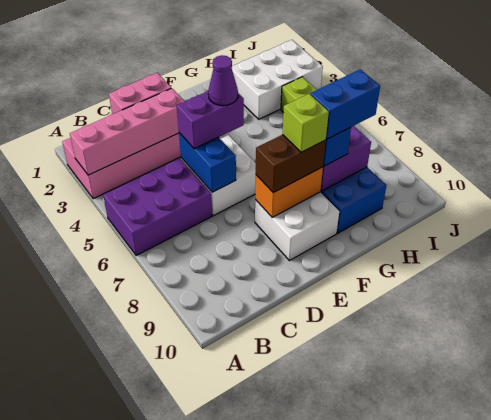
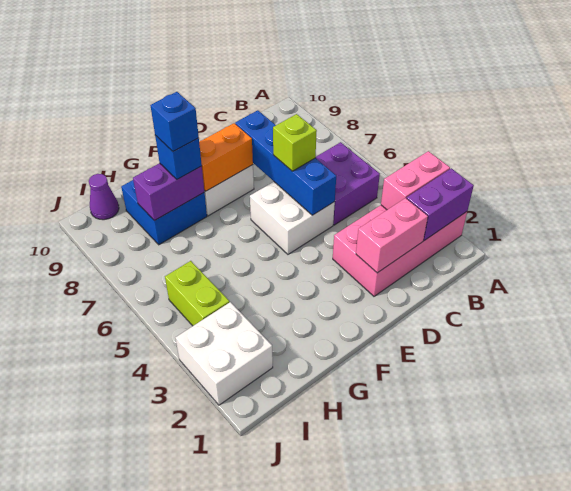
pink 1x4 brick [70,88,184,175] -> pink 1x2 brick [381,151,450,210]
purple 2x3 brick [103,158,212,256] -> purple 2x2 brick [316,142,380,225]
blue 1x2 brick [179,133,236,192] -> blue 1x4 brick [235,110,336,215]
purple 1x2 brick [177,91,244,149] -> purple 1x2 brick moved to [407,168,474,241]
purple 1x1 cone [208,55,238,106] -> purple 1x1 cone moved to [89,174,119,220]
brown 1x2 brick [256,135,326,193] -> none
lime 1x1 brick [283,94,329,152] -> lime 1x1 brick moved to [273,114,317,171]
blue 1x2 brick [310,69,380,139] -> blue 1x1 brick [150,92,199,151]
white 2x3 brick [232,40,323,119] -> white 2x2 brick [175,302,273,405]

